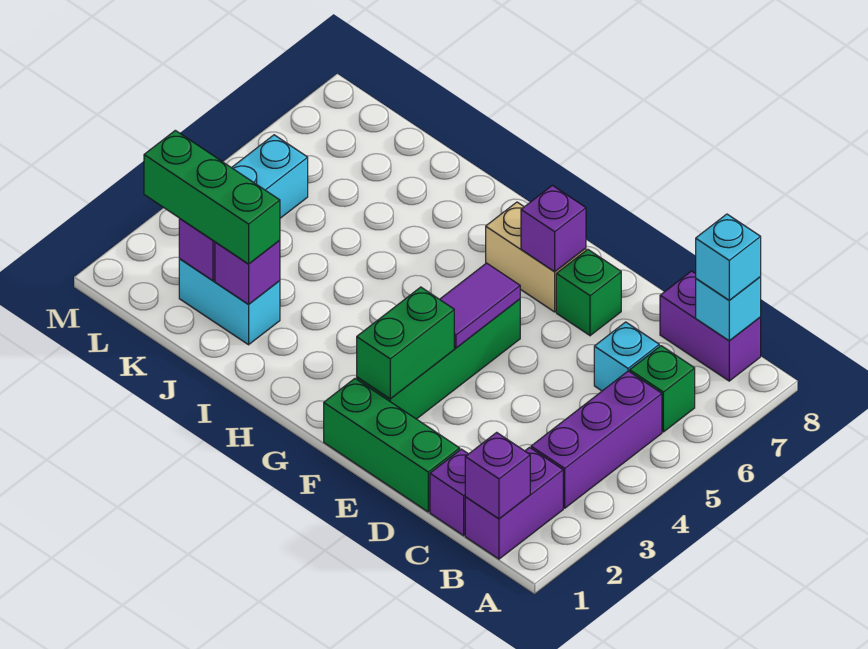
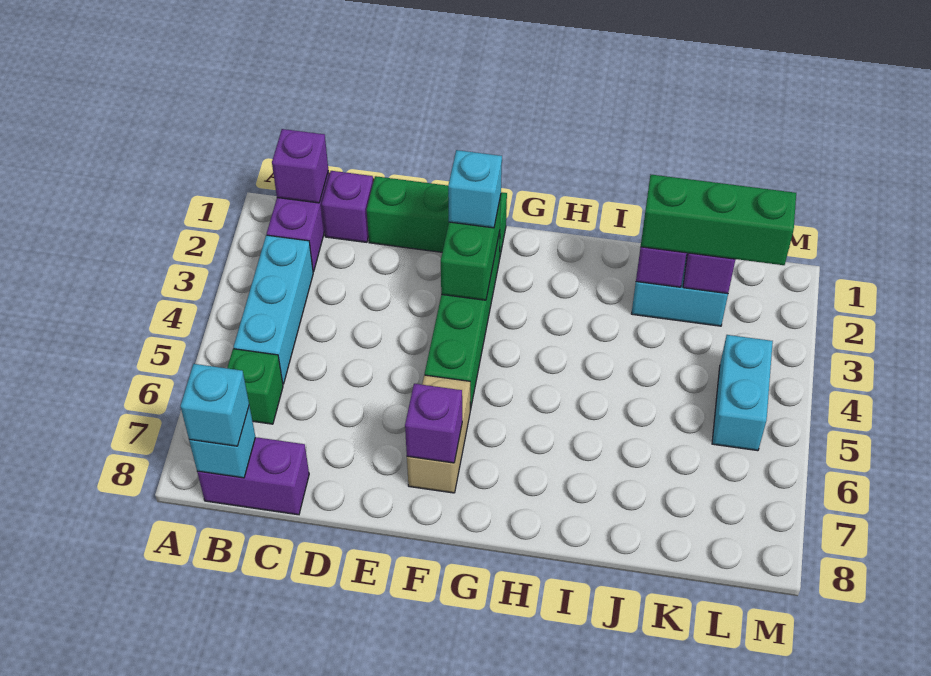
purple 1x3 brick [531,371,662,508] -> cyan 1x3 brick [234,235,313,384]
cyan 1x1 brick [594,322,659,391] -> cyan 1x1 brick moved to [448,150,502,228]
green 1x1 brick [556,249,621,336] -> none
purple 1x2 tile [440,263,520,348] -> none
tan 1x2 brick [486,202,586,312] -> tan 1x2 brick turned to [407,375,470,493]

